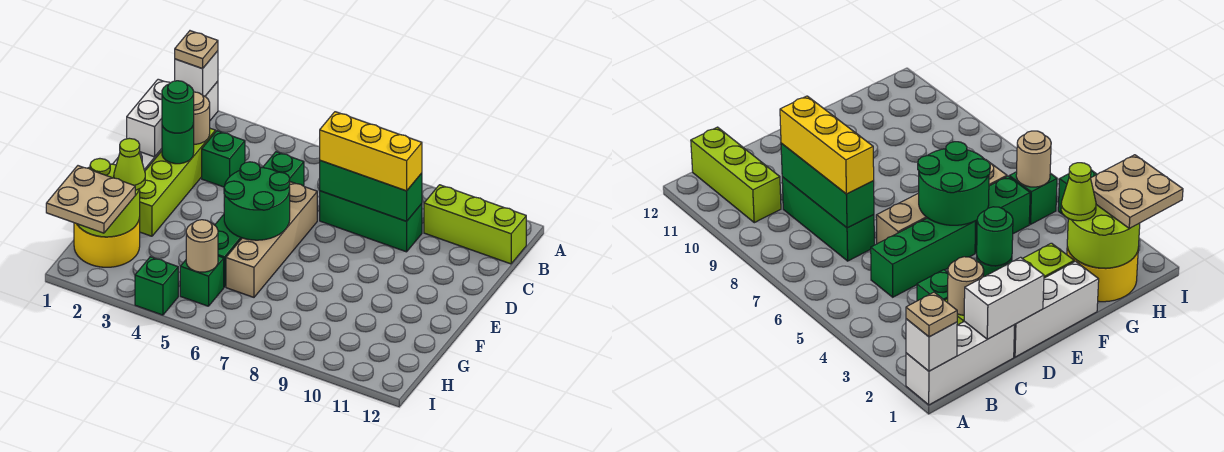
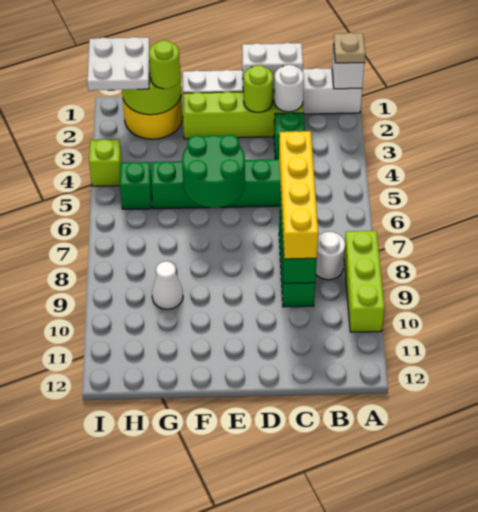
none -> white 1x1 round brick [316,232,345,280]
lime 1x3 brick [424,185,526,264] -> lime 1x3 brick moved to [344,231,385,332]
tan 1x1 round brick [194,92,210,144] -> white 1x1 round brick [274,65,304,112]
yellow 1x3 brick [320,112,422,191] -> yellow 1x4 brick [279,131,318,259]
green 1x1 round brick [162,123,194,164] -> lime 1x1 round brick [244,65,273,112]
green 1x1 round brick [162,81,194,133] -> none
tan 1x4 brick [226,182,317,297] -> none
lime 1x1 cone [114,138,145,190] -> lime 1x1 round brick [149,40,180,89]
none -> white 1x1 cone [152,261,183,309]
tan 2x2 plate [46,166,135,233] -> white 2x2 plate [87,37,150,90]
tan 1x1 round brick [186,220,218,272] -> none
green 1x1 brick [135,257,178,315] -> lime 1x1 brick [89,139,122,186]

